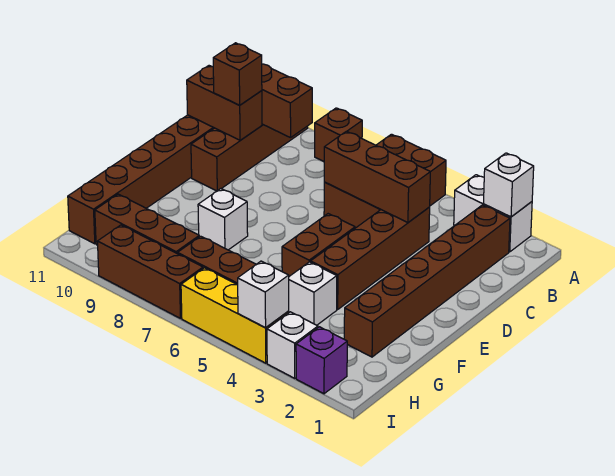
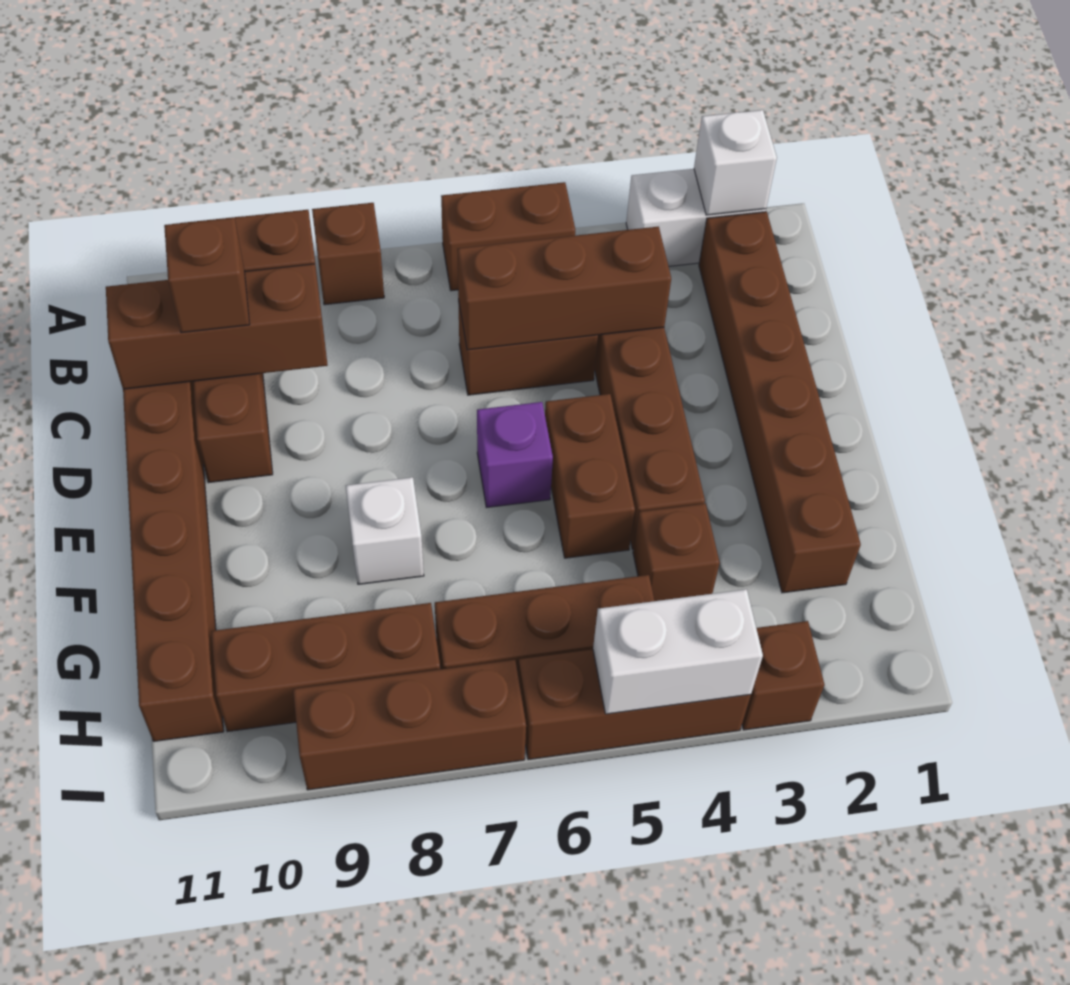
brown 1x2 brick [187,66,262,140] -> brown 1x3 brick [106,264,328,389]
white 1x1 brick [289,262,337,325] -> brown 1x1 brick [633,503,720,601]
purple 1x1 brick [296,327,347,394] -> purple 1x1 brick moved to [477,402,553,507]
white 1x1 brick [267,312,318,378] -> brown 1x1 brick [742,621,825,730]
yellow 1x3 brick [181,268,289,363] -> brown 1x3 brick [518,649,751,760]
white 1x1 brick [238,261,289,328] -> white 1x2 brick [593,589,763,714]

